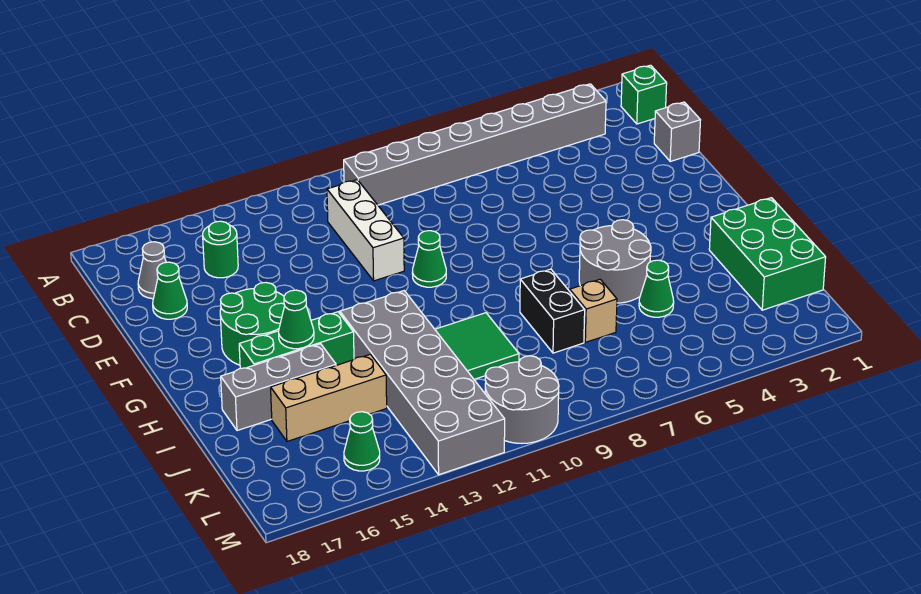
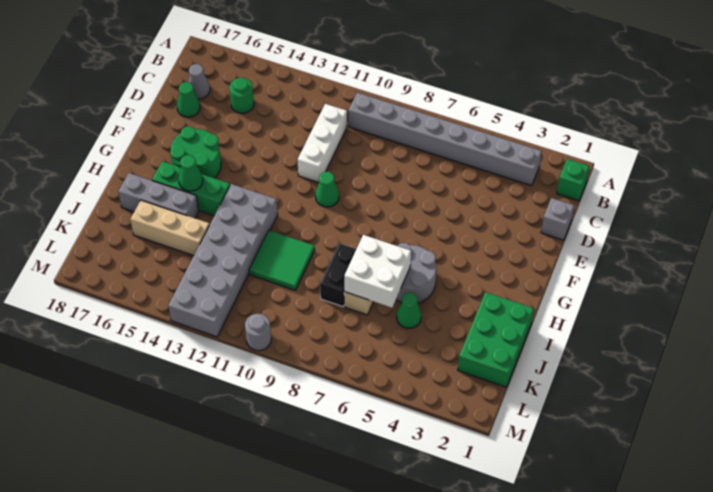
none -> white 2x2 brick [344,235,411,308]
grey 2x2 round brick [485,356,559,443] -> grey 1x1 round brick [245,314,271,351]
green 1x1 cone [344,412,380,471] -> none

